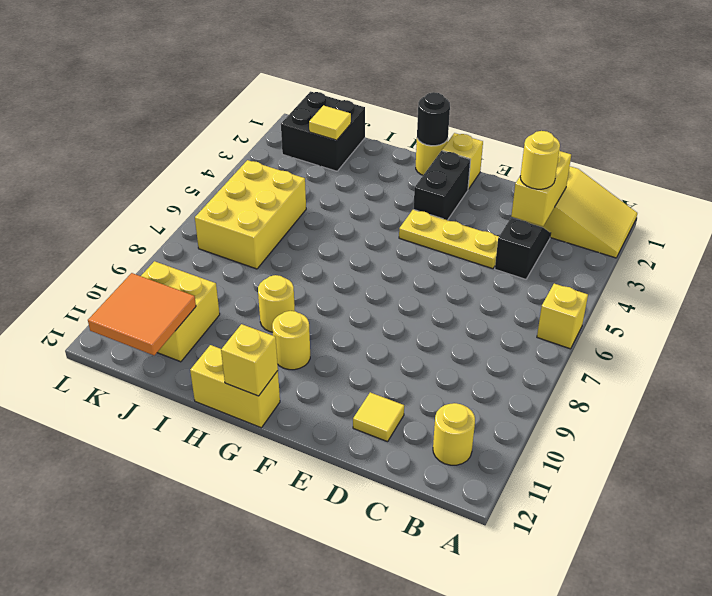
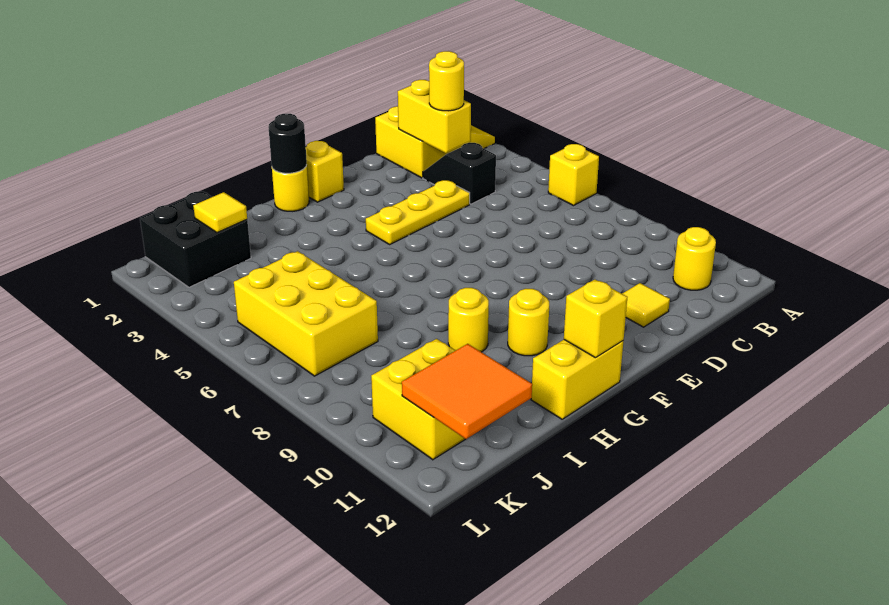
black 1x2 brick [414,151,470,220] -> none

